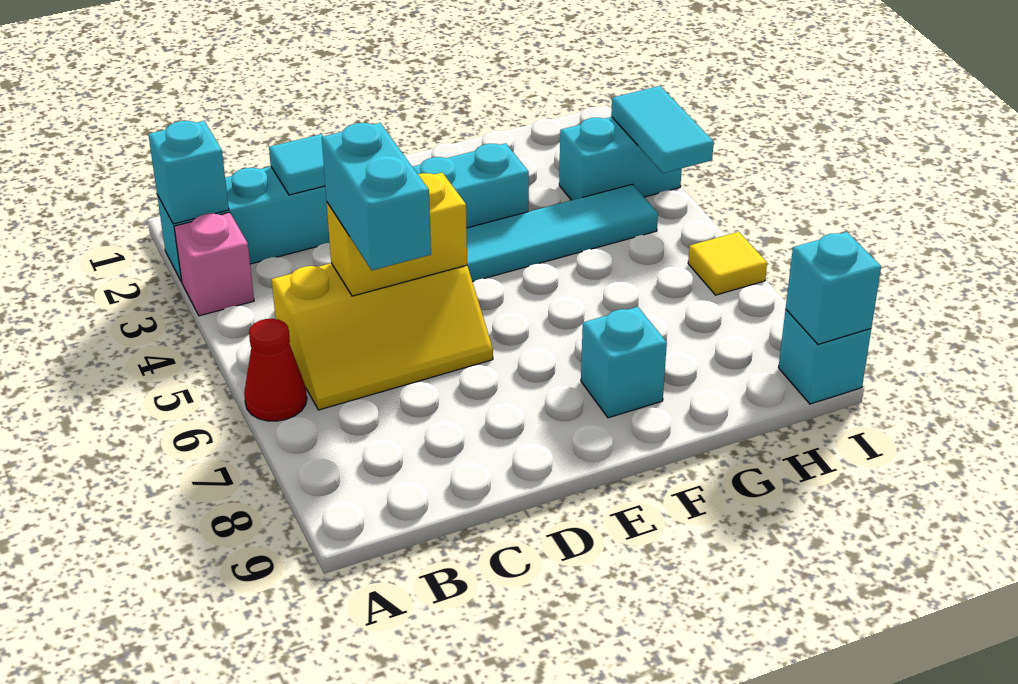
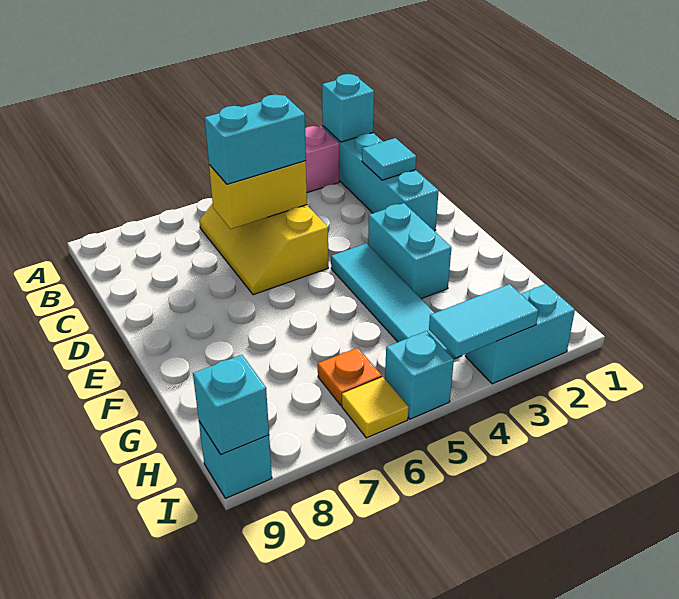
red 1x1 cone [244,319,307,421] -> none
yellow 1x2 brick [327,173,467,296] -> yellow 1x2 brick turned to [209,161,307,229]
cyan 1x1 brick [581,307,667,418] -> cyan 1x1 brick moved to [385,331,454,419]
cyan 1x2 brick [559,117,682,200] -> cyan 1x2 brick turned to [465,284,575,384]
none -> orange 1x1 plate [318,348,382,405]

